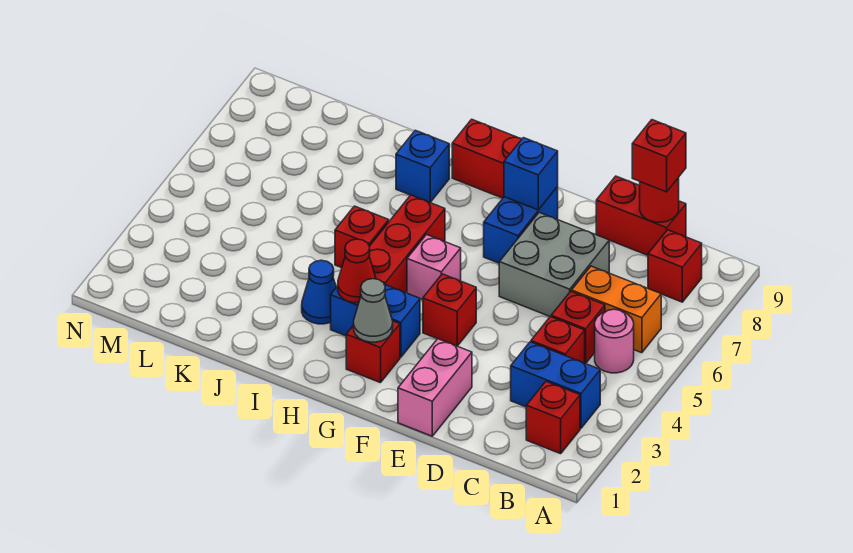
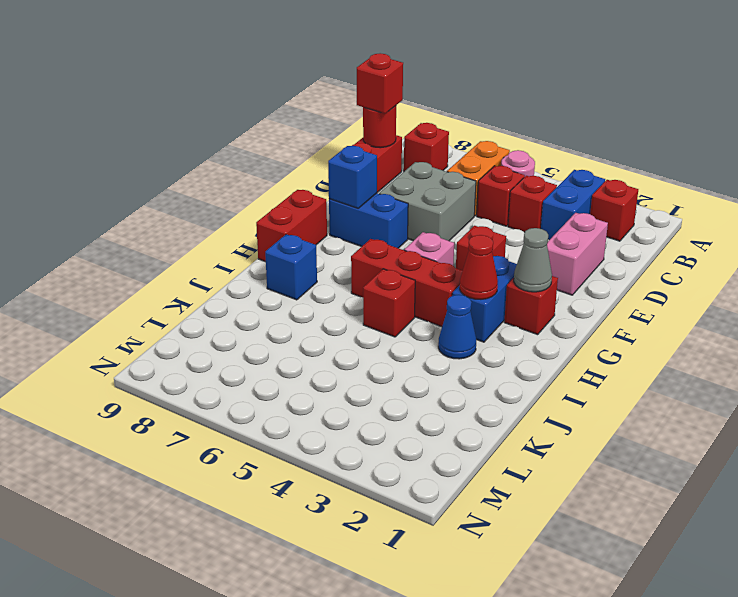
pink 1x2 brick [398,339,472,436] -> pink 1x2 brick turned to [547,213,608,295]

